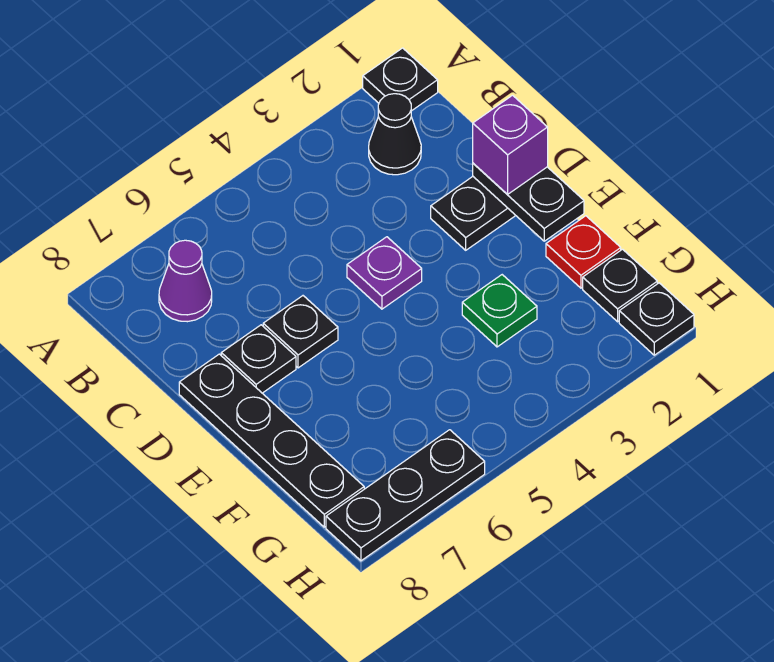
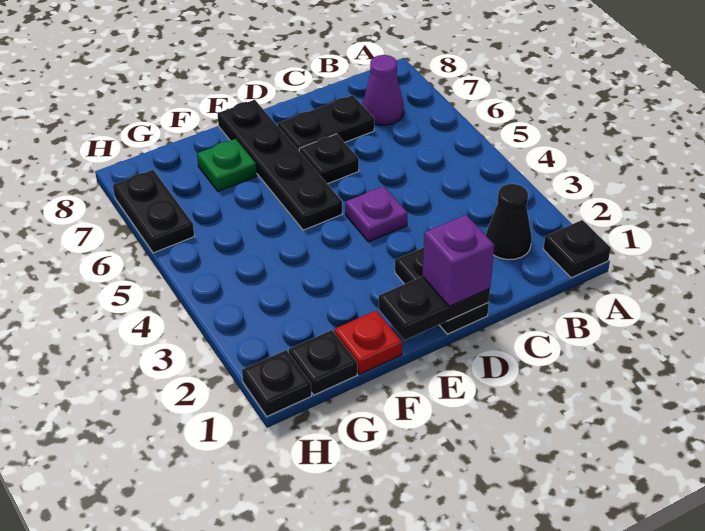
black 1x1 plate [221,325,296,393] -> black 1x2 plate [278,95,374,150]
black 1x4 plate [179,354,364,527] -> black 1x4 plate turned to [217,100,342,230]
green 1x1 plate [462,275,537,347] -> green 1x1 plate moved to [197,139,257,191]
black 1x3 plate [326,430,485,561] -> black 1x2 plate [113,170,194,253]

